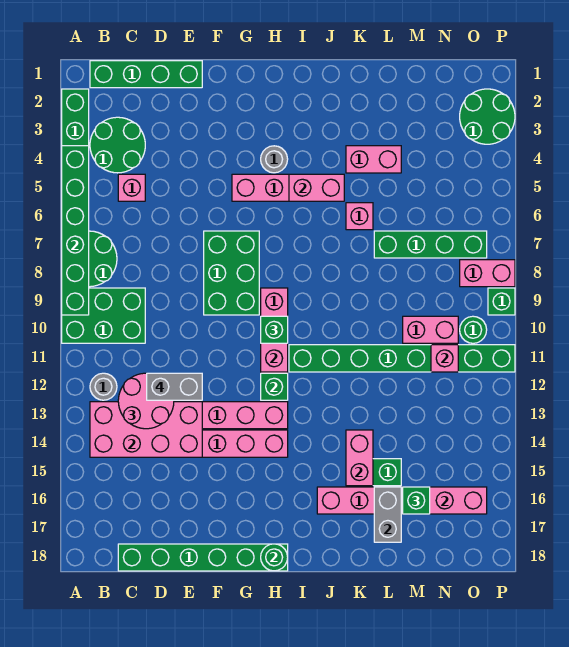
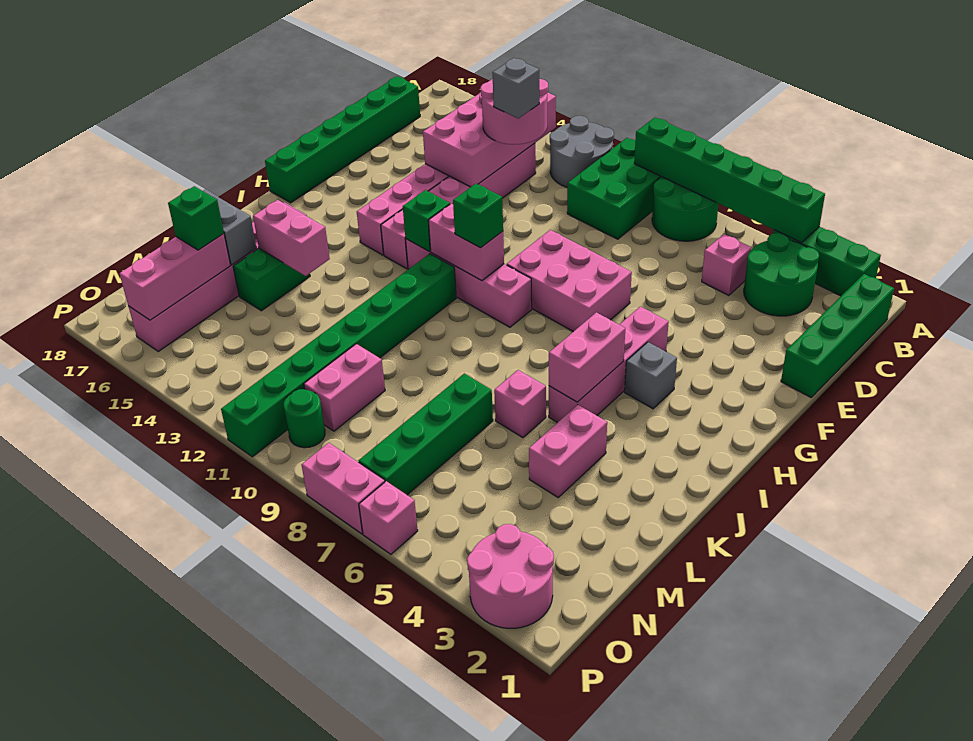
grey 1x1 round brick [90,373,117,400] -> grey 2x2 round brick [550,116,614,187]
grey 1x2 brick [147,373,202,400] -> grey 1x1 brick [492,58,539,118]
green 2x3 brick [204,231,259,315] -> pink 2x3 brick [507,230,632,332]
grey 1x1 round brick [261,146,288,173] -> grey 1x1 brick [625,342,677,409]
green 1x1 round brick [261,544,288,571] -> none
pink 1x1 brick [431,345,458,372] -> pink 1x1 brick moved to [359,481,418,554]
green 2x2 round brick [460,89,515,144] -> pink 2x2 round brick [467,524,554,628]
pink 1x2 brick [460,260,515,287] -> pink 1x2 brick turned to [302,443,385,534]
green 1x1 brick [488,288,515,315] -> none

